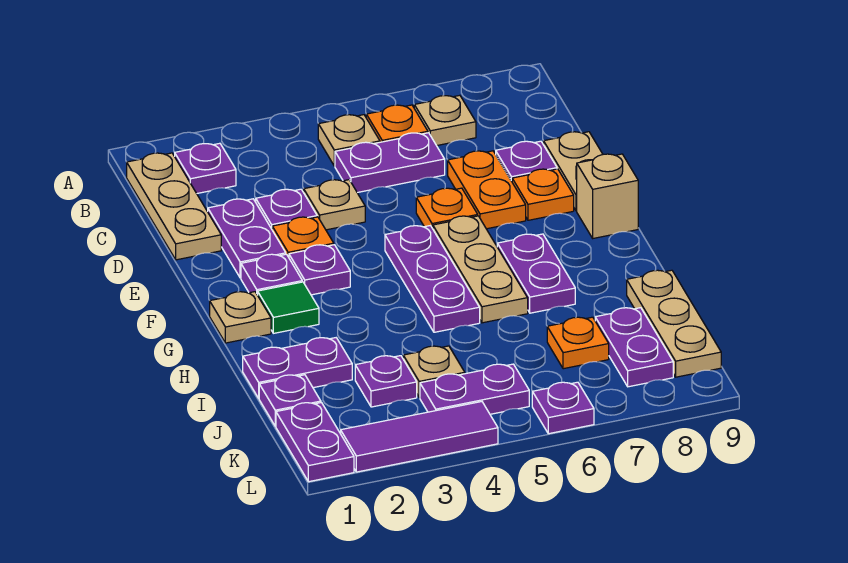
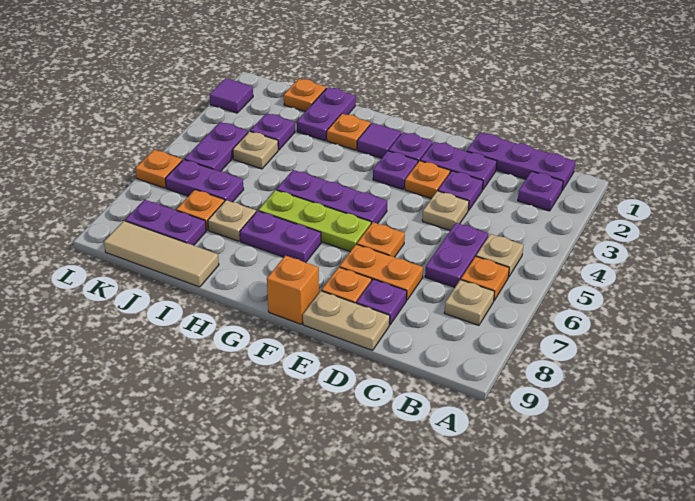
tan 1x3 plate [127,153,221,260] -> purple 1x3 plate [467,133,576,190]
tan 1x3 plate [433,216,528,323] -> lime 1x3 plate [259,190,371,251]
tan 1x1 brick [577,154,638,238] -> orange 1x1 brick [267,256,319,324]
tan 1x1 plate [210,292,271,343] -> tan 1x1 plate moved to [208,200,256,241]
green 1x1 tile [258,282,319,333] -> purple 1x1 tile [357,123,401,158]
none -> orange 1x1 plate [327,114,371,150]
tan 1x3 plate [627,270,721,377] -> tan 1x3 tile [104,221,219,287]
purple 1x1 plate [259,375,321,426] -> orange 1x1 plate [284,79,326,112]
purple 1x2 plate [276,403,354,482] -> purple 1x2 plate moved to [165,159,244,202]
purple 1x3 tile [341,402,498,472] -> purple 1x1 tile [210,78,253,113]
purple 1x1 plate [532,382,594,434] -> orange 1x1 plate [135,150,182,188]

